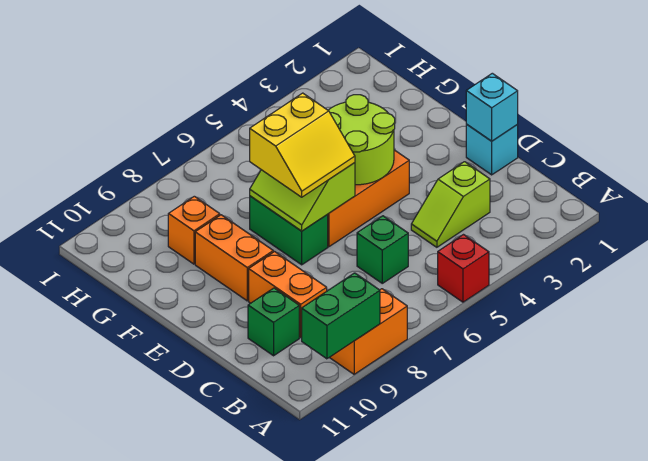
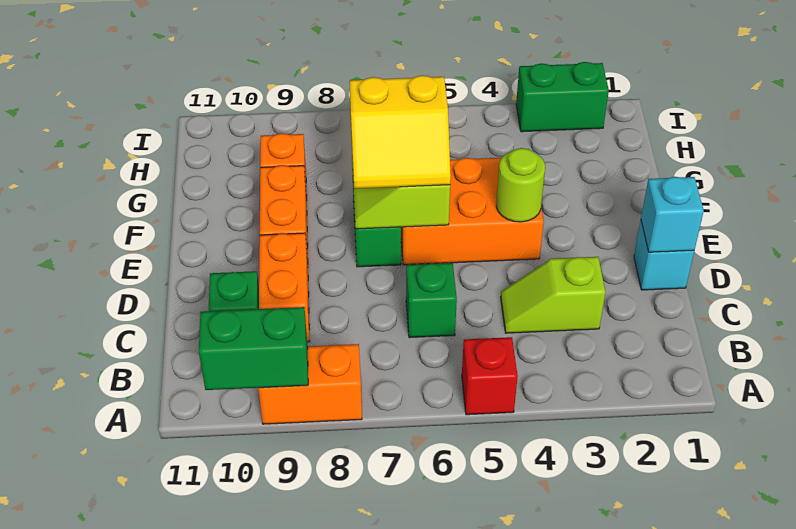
lime 2x2 round brick [328,95,395,185] -> lime 1x1 round brick [496,148,545,222]
none -> green 1x2 brick [516,62,609,132]

